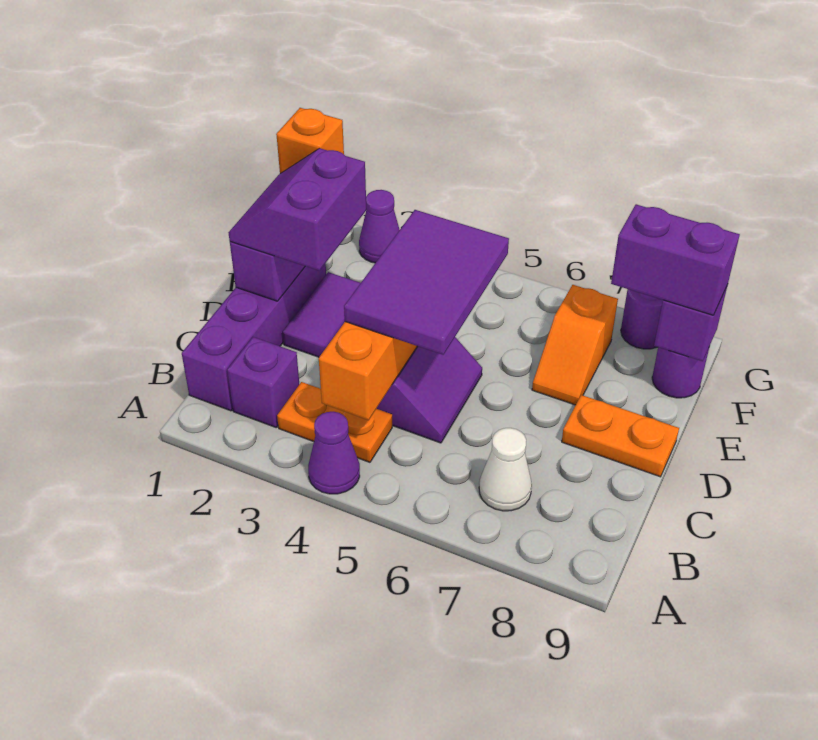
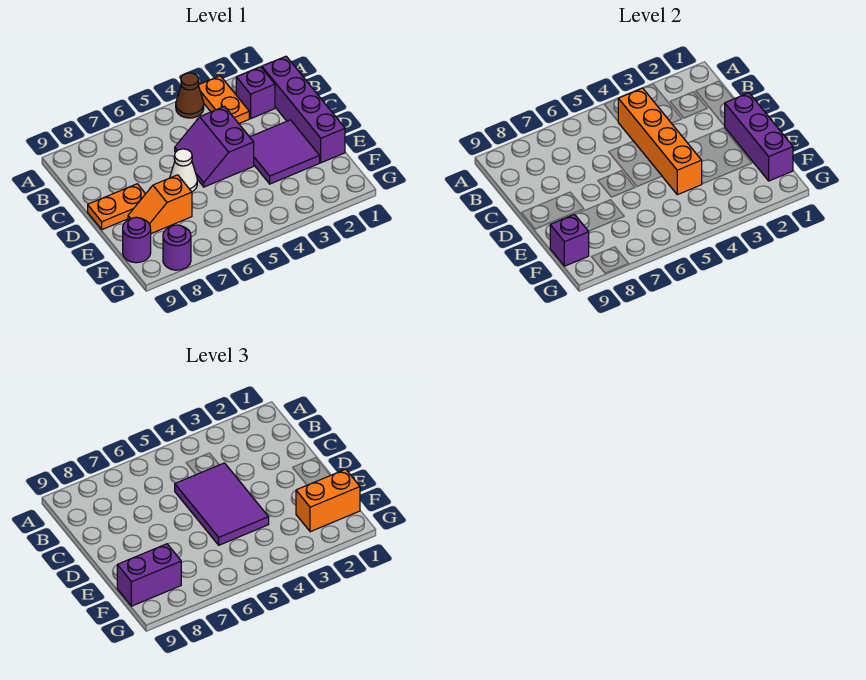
purple 1x1 cone [308,412,360,494] -> brown 1x1 cone [176,73,204,118]
orange 1x2 plate [277,382,392,462] -> orange 1x2 plate turned to [199,76,249,123]
white 1x1 cone [479,428,532,511] -> white 1x1 cone moved to [170,149,197,192]
purple 2x2 slope [228,148,366,271] -> none
orange 1x2 slope [532,285,618,405] -> orange 1x2 slope turned to [128,175,192,234]
orange 1x1 brick [276,108,344,174] -> orange 1x2 brick [296,469,360,532]
purple 1x1 cone [359,190,400,263] -> none

